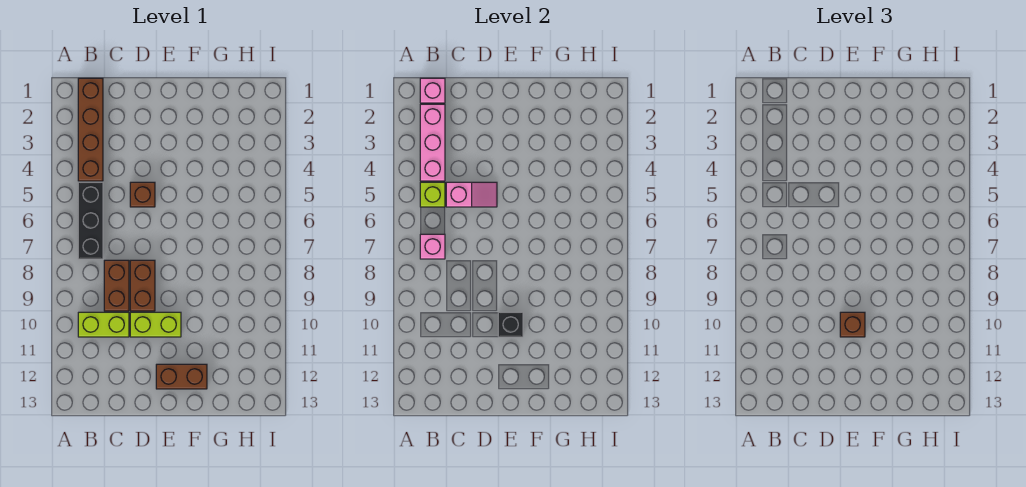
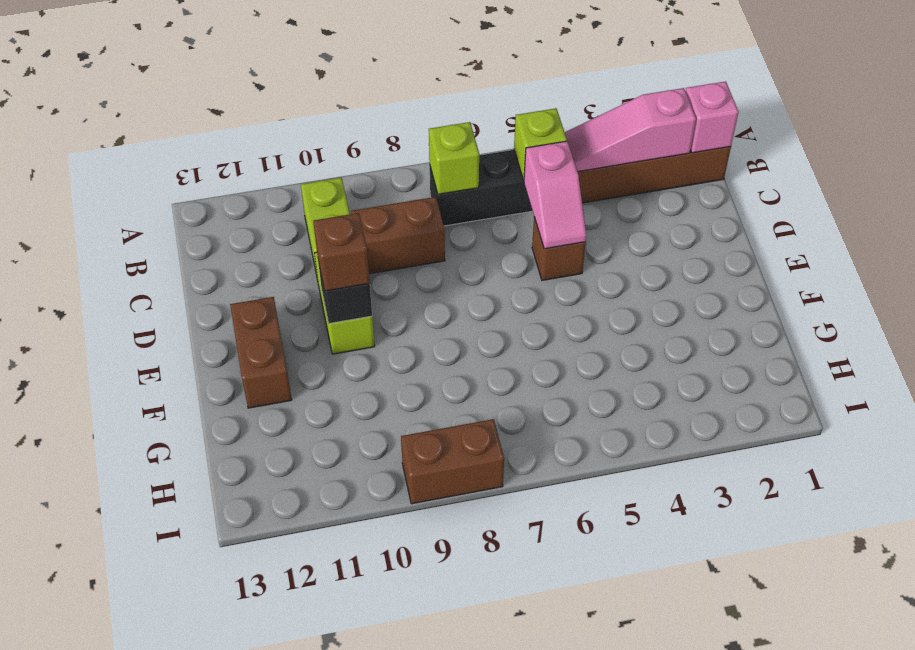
pink 1x3 brick [420,104,445,181] -> pink 1x3 slope [565,88,696,172]
pink 1x1 brick [420,234,445,259] -> lime 1x1 brick [429,122,479,194]
brown 1x2 brick [130,260,155,311] -> brown 1x2 brick moved to [401,419,504,504]

